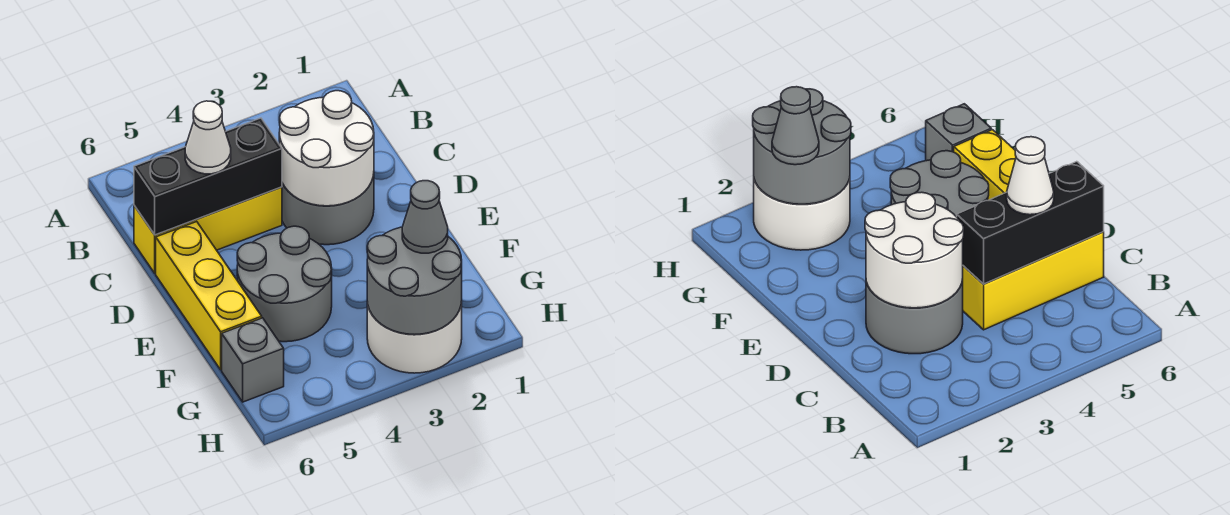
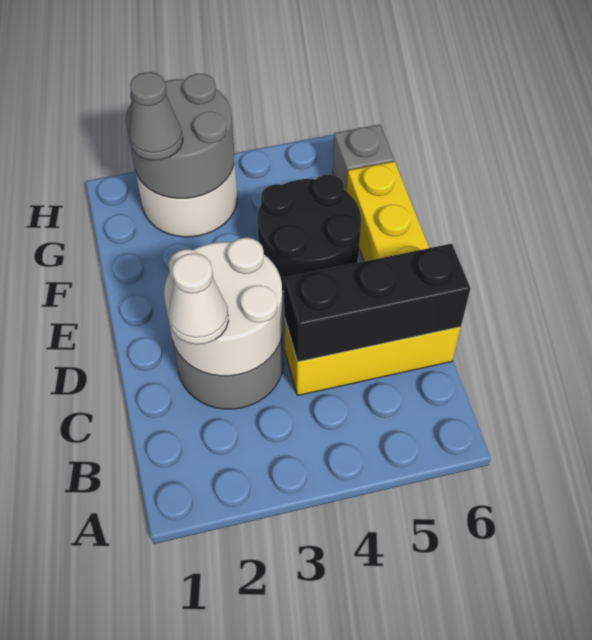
white 1x1 cone [185,101,231,174] -> white 1x1 cone moved to [169,253,228,344]
grey 2x2 round brick [237,226,332,342] -> black 2x2 round brick [257,174,361,292]

